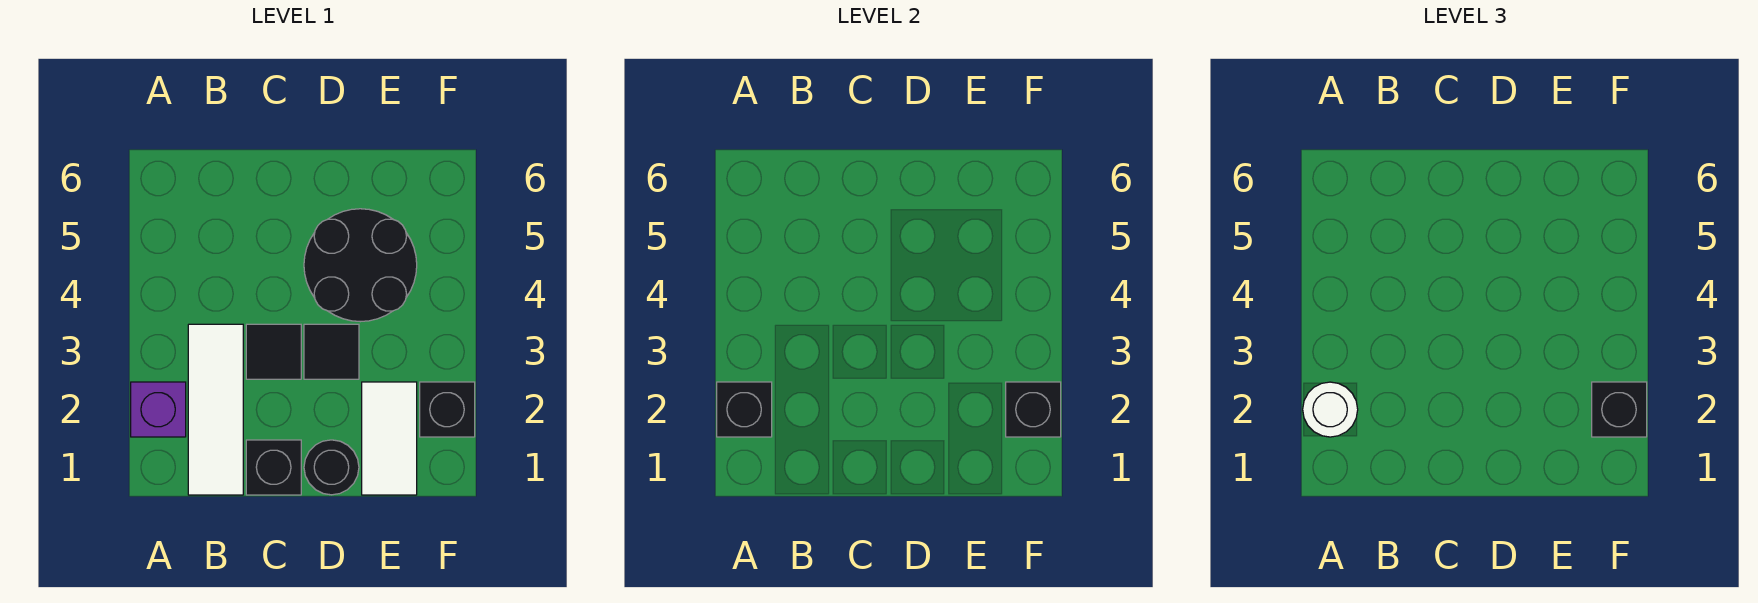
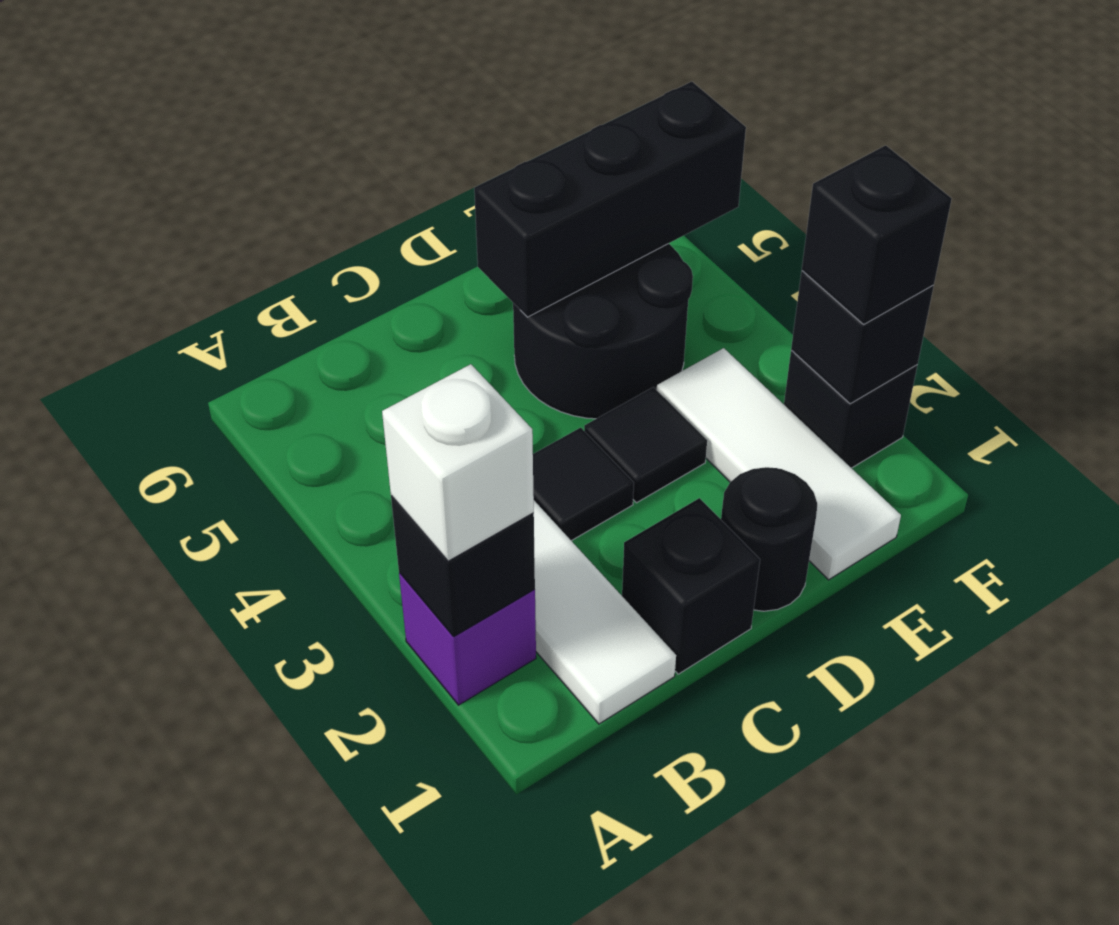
white 1x1 round brick [1303,382,1358,437] -> white 1x1 brick [382,364,534,561]
none -> black 1x3 brick [474,81,746,317]
white 1x2 tile [362,382,417,495] -> white 1x3 tile [657,348,901,580]

